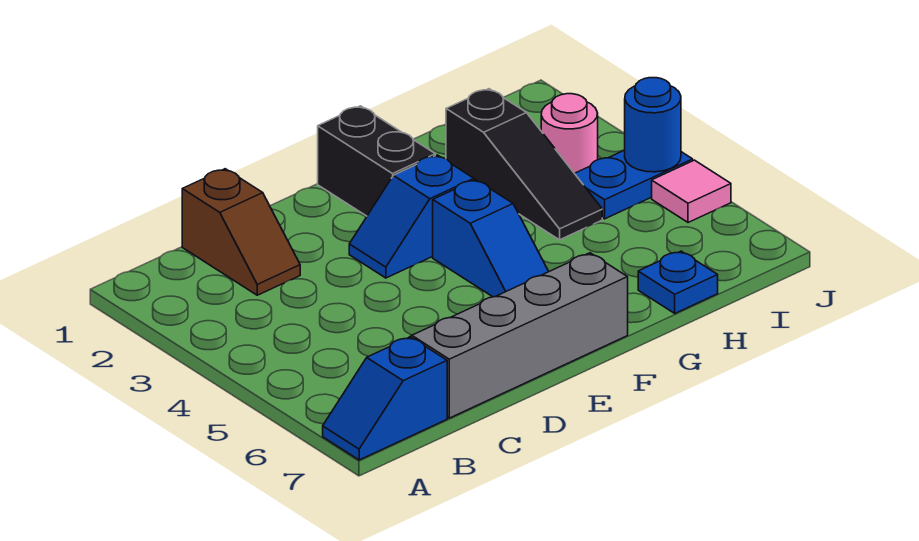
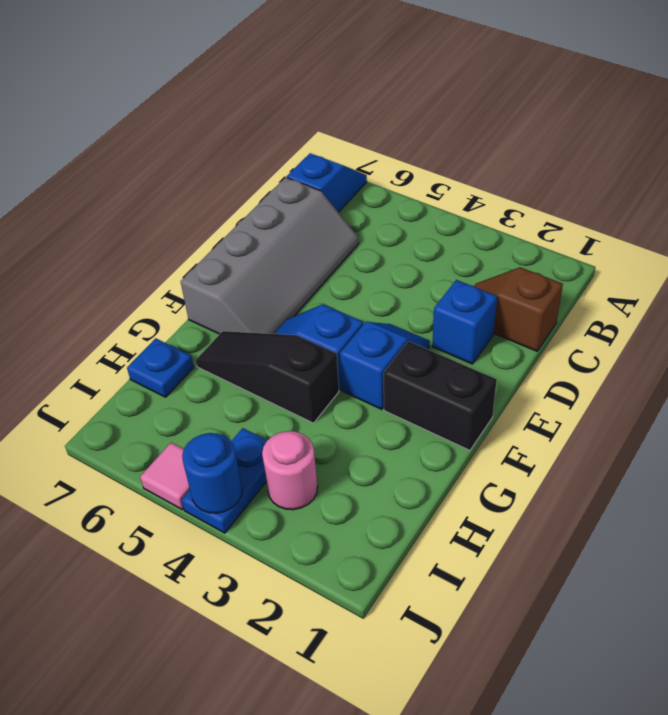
none -> blue 1x1 brick [432,280,497,364]
black 1x3 slope [446,89,602,240] -> black 1x3 slope moved to [196,331,339,423]

